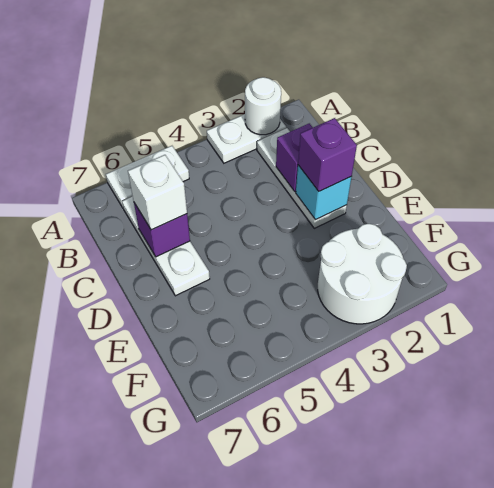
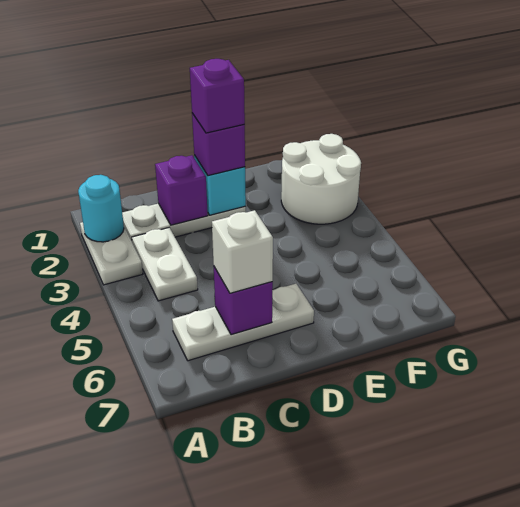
white 1x1 round brick [245,77,281,135] -> cyan 1x1 round brick [78,175,124,242]
white 1x2 plate [106,146,189,208] -> white 1x2 plate moved to [132,228,198,301]
none -> purple 1x1 brick [190,59,245,133]

